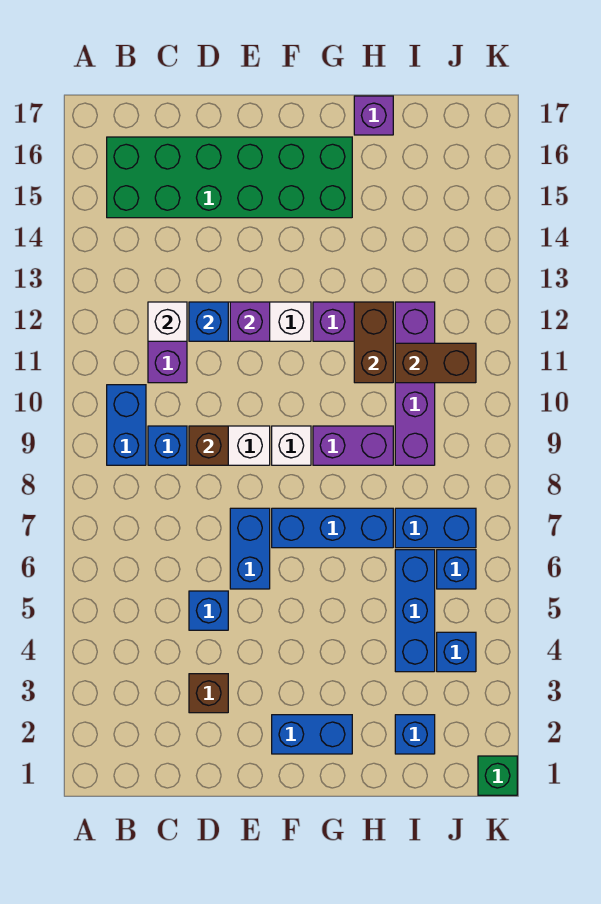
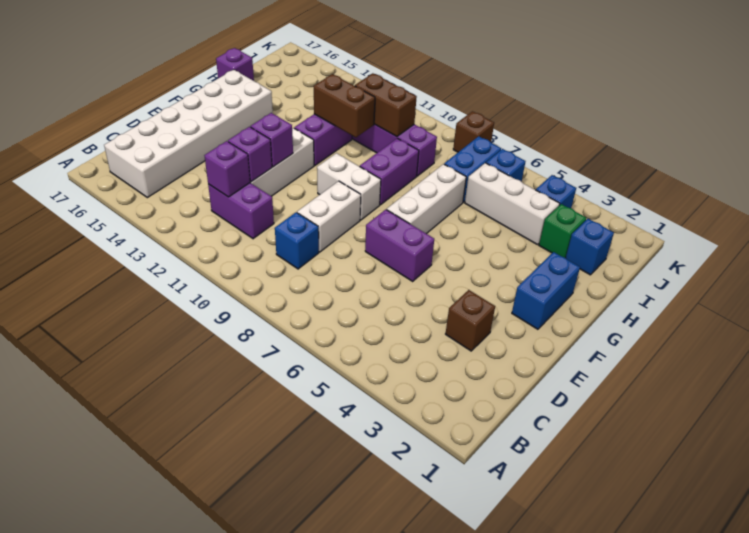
blue 1x2 brick [107,385,146,465] -> none
green 2x6 brick [107,137,352,218] -> white 2x6 brick [104,70,273,198]
white 1x1 brick [148,302,187,341] -> purple 1x1 brick [204,141,250,197]
blue 1x1 brick [189,591,228,630] -> none
brown 1x1 brick [189,426,228,465] -> brown 1x1 brick moved to [453,111,494,152]
blue 1x1 brick [189,302,228,341] -> purple 1x1 brick [228,127,272,182]
blue 1x2 brick [230,508,270,589] -> purple 1x2 brick [365,210,434,281]
blue 1x3 brick [272,508,393,548] -> white 1x3 brick [387,164,466,234]
white 1x1 brick [272,426,311,465] -> white 1x2 brick [317,153,381,220]
blue 1x3 brick [395,550,435,672] -> white 1x3 brick [465,163,560,245]
brown 1x2 brick [395,343,476,383] -> brown 1x2 brick turned to [355,73,417,137]
green 1x1 brick [478,756,517,795] -> green 1x1 brick moved to [539,204,586,258]

